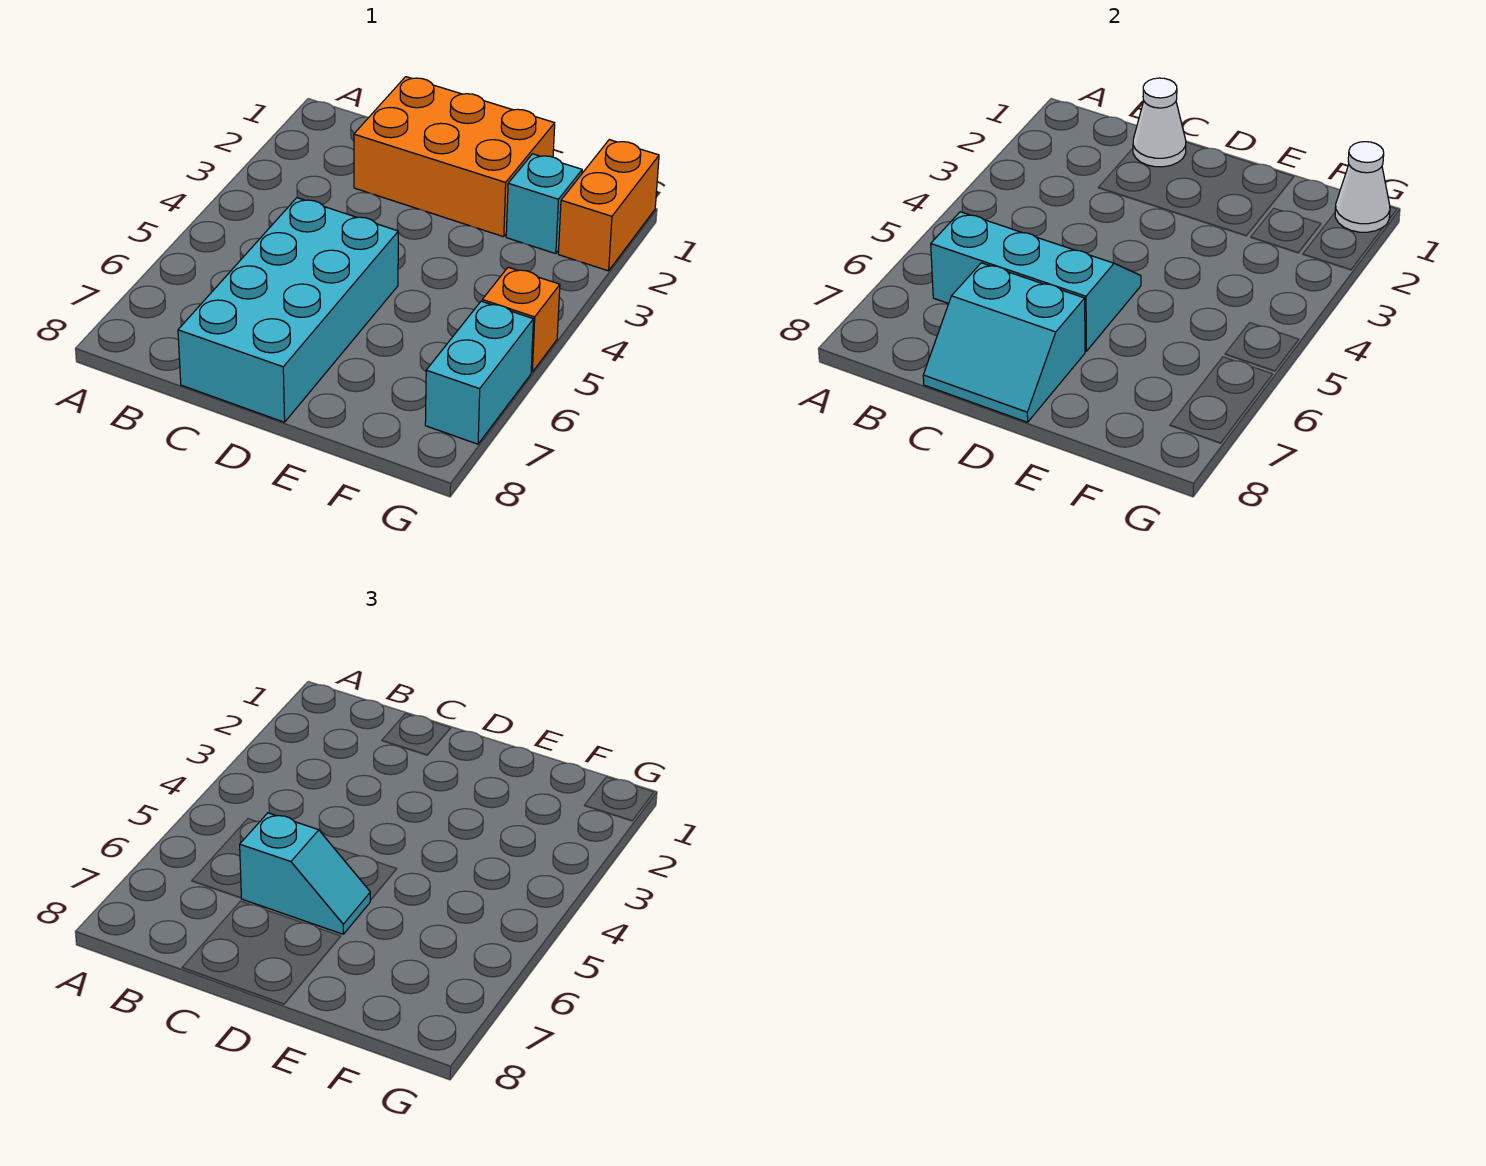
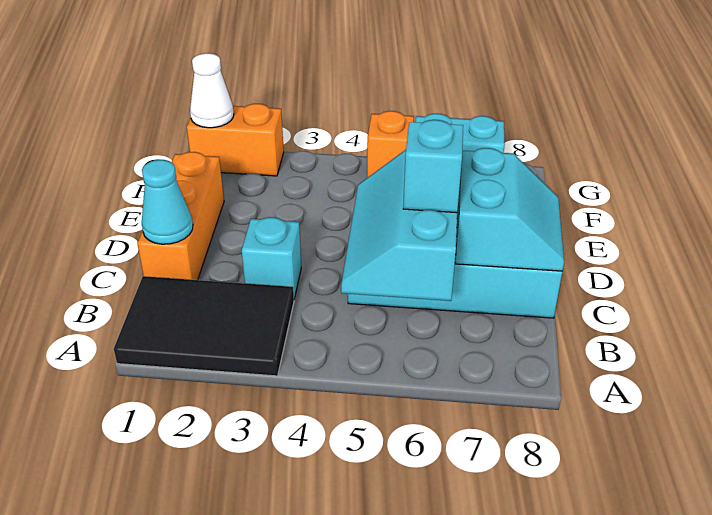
none -> black 2x3 tile [114,276,294,376]
orange 2x3 brick [354,77,555,237] -> orange 1x3 brick [137,152,224,280]
white 1x1 cone [1133,78,1186,167] -> cyan 1x1 cone [142,160,193,244]
cyan 1x1 brick [506,154,582,254] -> cyan 1x1 brick moved to [242,217,301,299]

